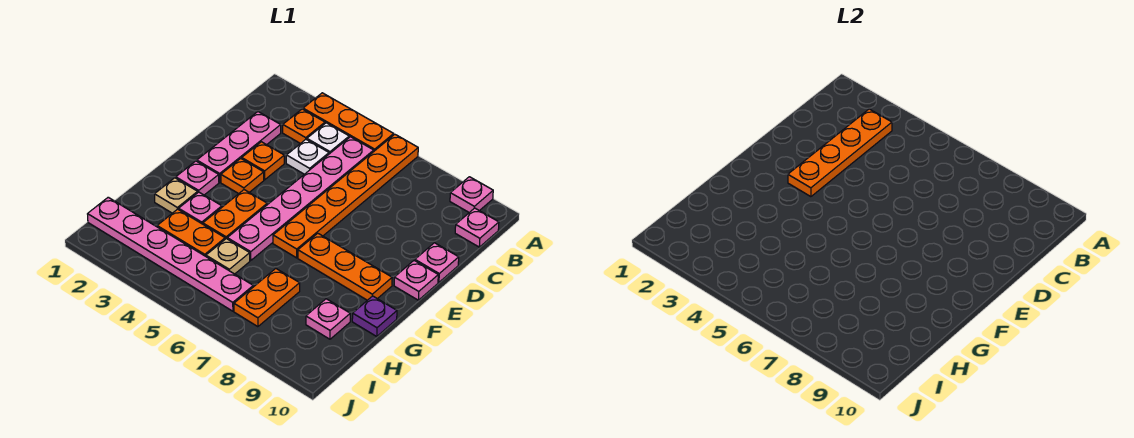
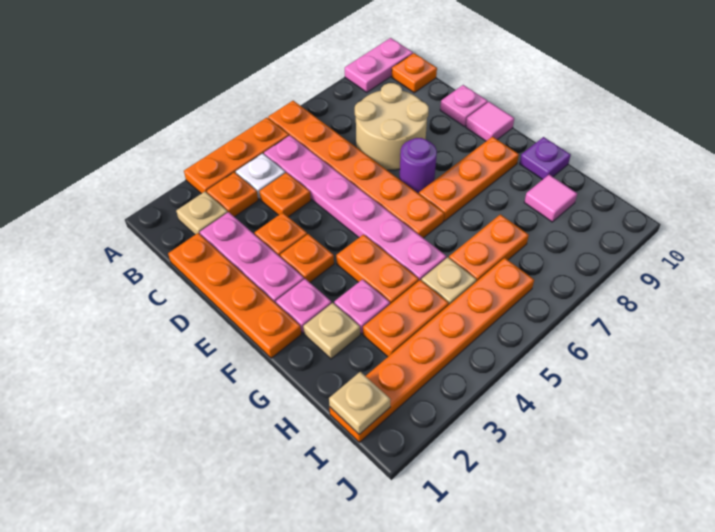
pink 1x1 plate [450,177,493,212] -> pink 1x2 plate [345,38,413,92]
none -> tan 1x1 plate [176,192,228,235]
orange 1x4 plate [788,109,892,197] -> orange 1x4 plate moved to [168,233,301,358]
pink 1x1 plate [455,208,499,247] -> orange 1x1 plate [392,53,437,93]
white 1x1 plate [286,140,329,174] -> orange 1x1 plate [259,173,311,217]
none -> tan 2x2 round brick [355,83,429,170]
none -> purple 1x1 round brick [399,138,437,194]
pink 1x1 plate [394,261,438,300] -> pink 1x1 tile [466,102,514,141]
orange 1x2 plate [234,269,300,327] -> orange 1x2 plate turned to [449,214,529,282]
pink 1x1 plate [306,299,350,339] -> pink 1x1 tile [524,175,577,222]
pink 1x6 plate [88,197,253,311] -> orange 1x6 plate [330,258,534,442]
none -> tan 1x1 plate [329,372,391,434]

